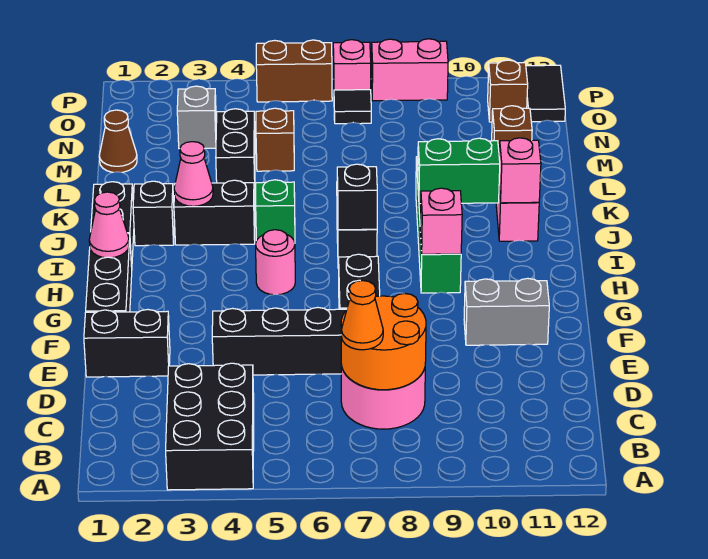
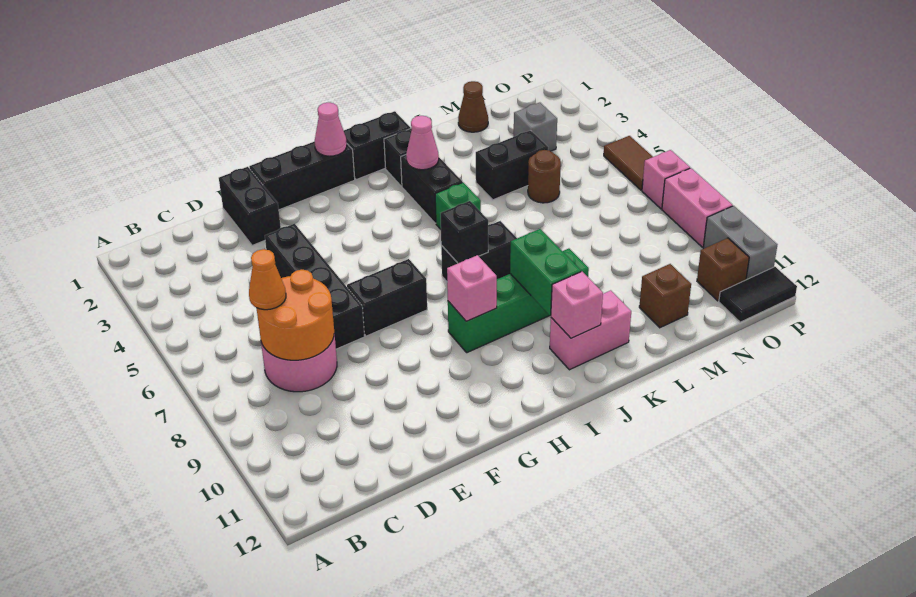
black 2x3 brick [166,363,254,490] -> none
grey 1x2 brick [464,278,549,345] -> grey 1x2 brick moved to [703,206,777,280]
pink 1x1 round brick [256,230,295,295] -> none
brown 1x1 brick [256,108,294,171] -> brown 1x1 round brick [528,150,561,203]
black 1x1 tile [334,90,371,124] -> none
brown 1x2 brick [256,40,332,102] -> brown 1x2 tile [604,136,653,190]

